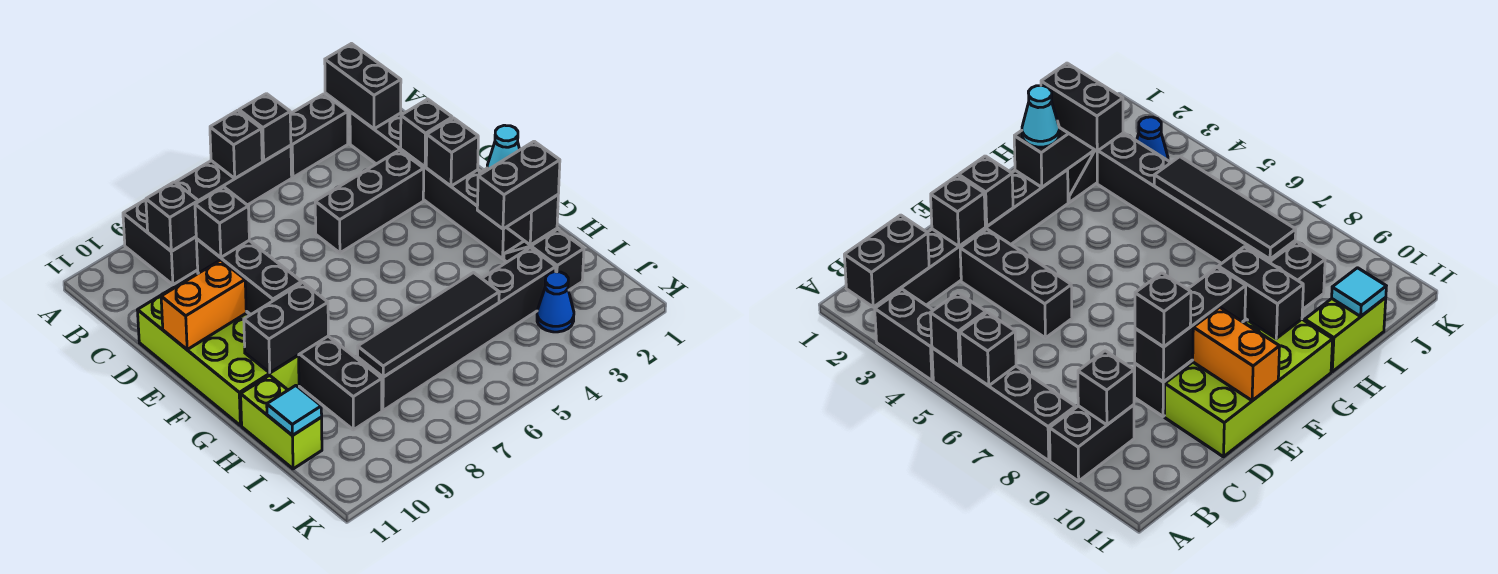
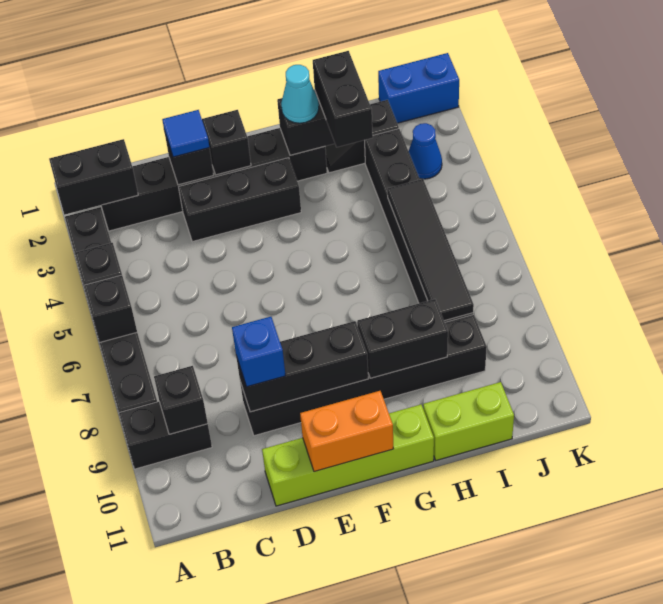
none -> blue 1x1 tile [162,110,209,157]
black 1x3 brick [315,150,424,253] -> black 1x3 brick turned to [179,158,301,242]
black 1x1 brick [195,187,249,257] -> blue 1x1 brick [232,317,286,387]
lime 2x4 brick [138,274,299,426] -> lime 1x4 brick [262,405,434,506]
orange 1x2 brick [161,260,246,349] -> orange 1x2 brick turned to [300,391,393,472]
black 1x2 brick [244,283,328,373] -> black 1x2 brick turned to [357,299,448,378]
cyan 1x1 tile [267,386,322,436] -> none
none -> blue 1x2 brick [378,53,459,123]

